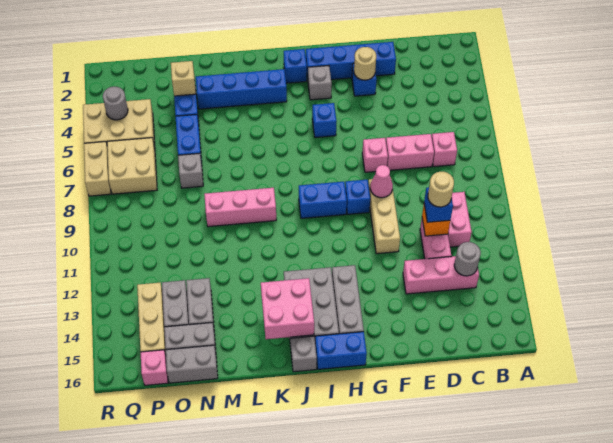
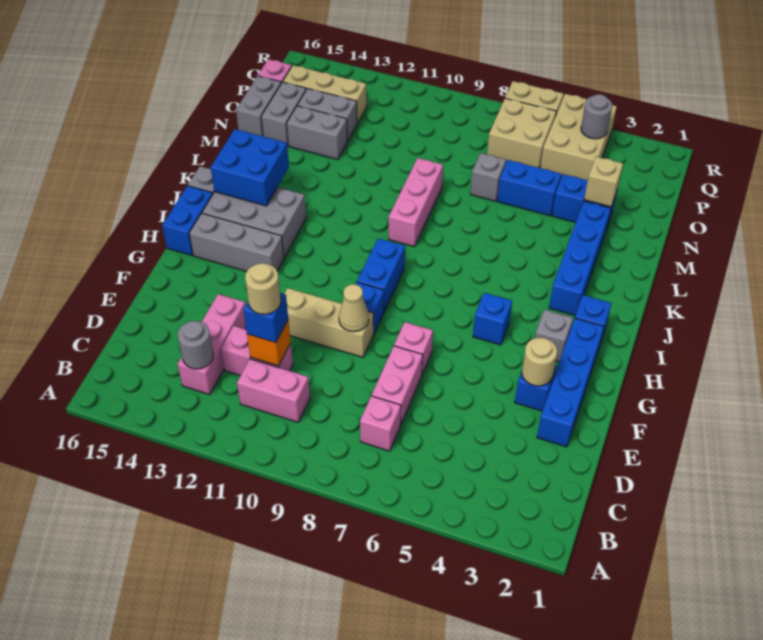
pink 1x1 cone [370,165,393,198] -> tan 1x1 cone [339,284,369,332]
pink 2x2 brick [261,278,314,339] -> blue 2x2 brick [211,129,289,206]

